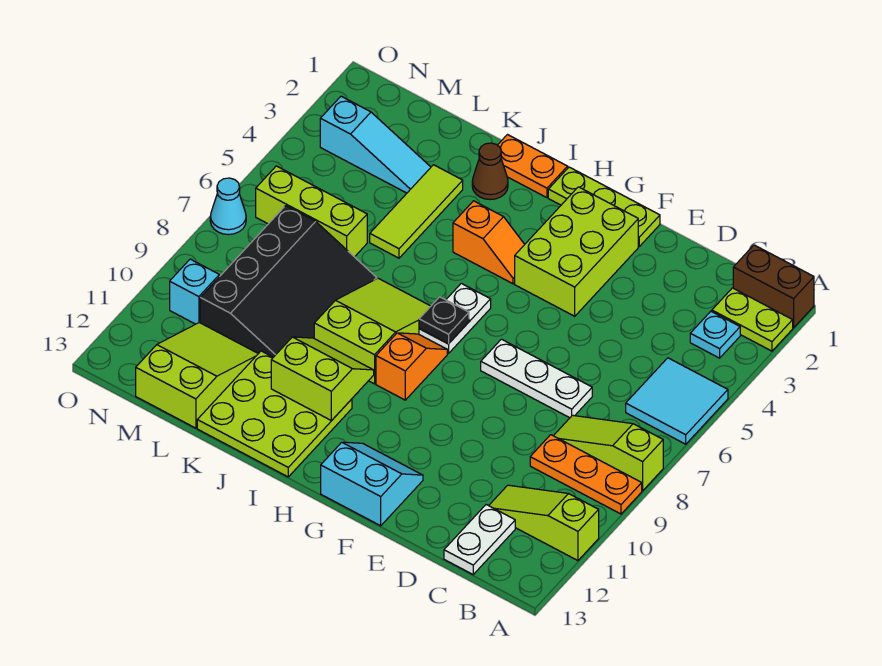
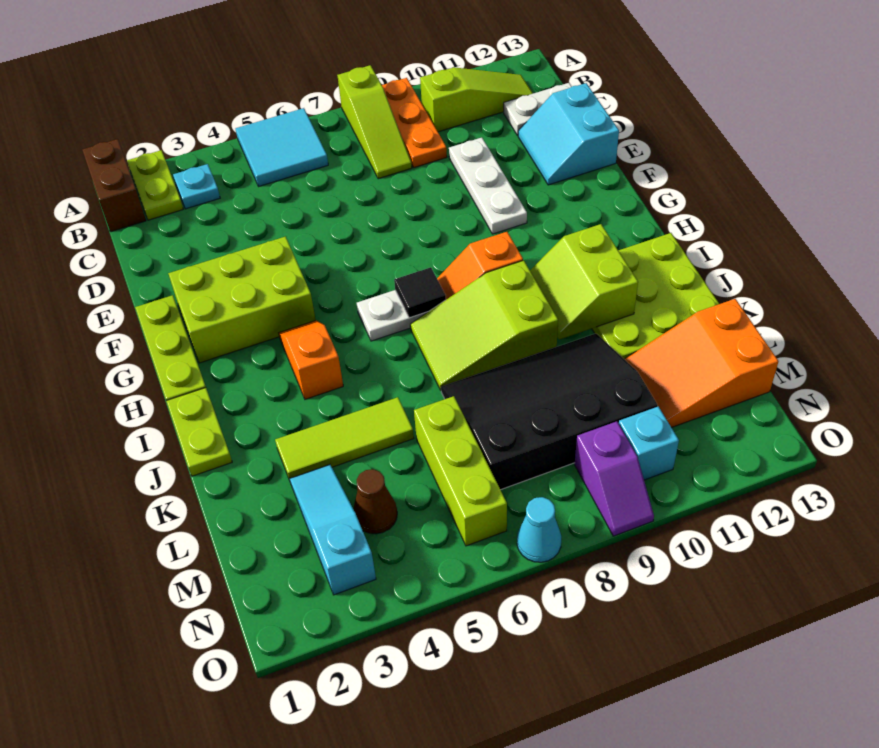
lime 1x3 slope [489,485,599,561] -> lime 1x3 slope turned to [420,67,533,132]
white 1x3 plate [481,339,592,418] -> white 1x3 plate moved to [449,138,527,234]
cyan 2x2 slope [321,442,423,526] -> cyan 2x2 slope moved to [518,83,619,185]
black 1x1 plate [419,297,469,344] -> black 1x1 tile [394,267,446,318]
orange 1x2 plate [498,135,568,198] -> lime 1x2 plate [166,388,232,476]
brown 1x1 cone [472,143,508,200] -> brown 1x1 cone moved to [353,469,397,534]
lime 2x3 slope [136,323,258,428] -> orange 2x3 slope [625,299,778,427]
none -> purple 1x2 slope [575,421,654,536]

